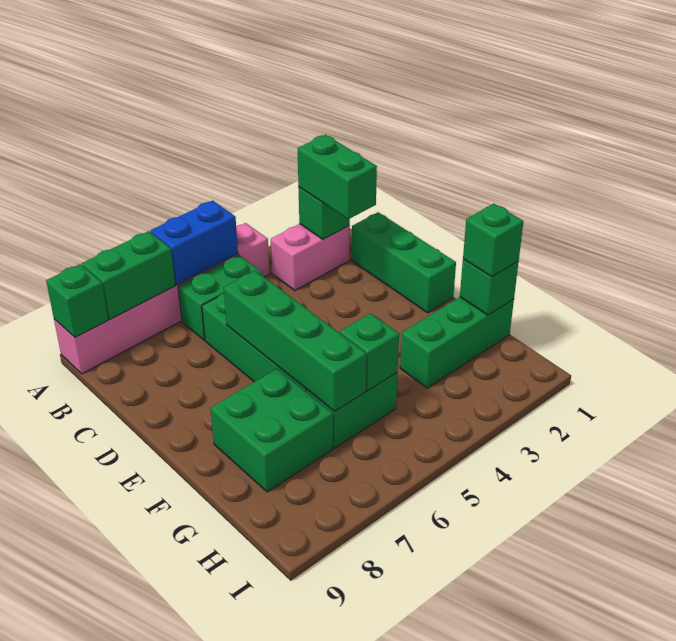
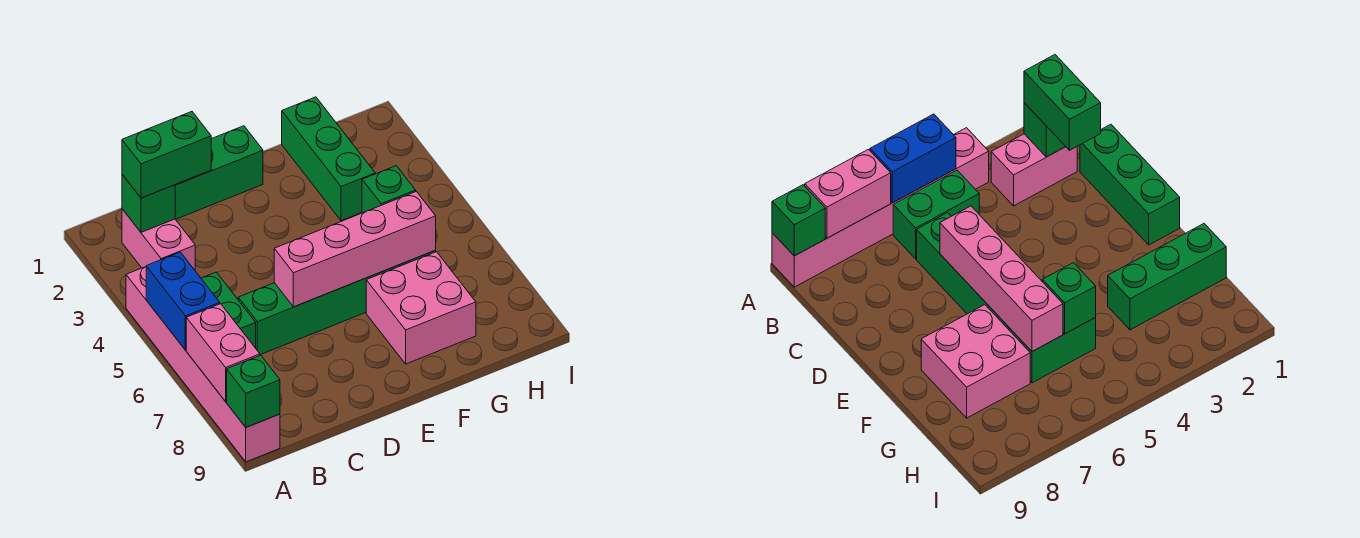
green 1x2 brick [82,231,175,319] -> pink 1x2 brick [186,304,260,402]
green 1x4 brick [224,271,367,412] -> pink 1x4 brick [274,191,436,307]
green 2x2 brick [210,369,333,492] -> pink 2x2 brick [366,252,476,364]
green 1x1 brick [460,259,519,315] -> none
green 1x1 brick [463,204,524,277] -> none

